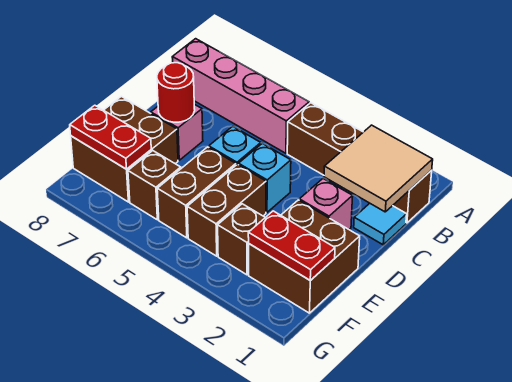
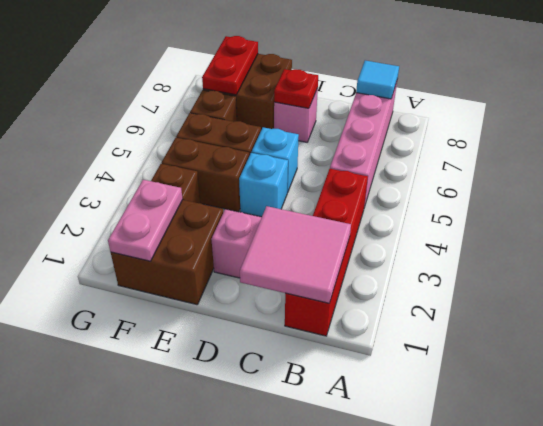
brown 1x4 brick [287,103,432,223] -> red 1x4 brick [285,169,368,336]
tan 2x2 tile [324,125,433,212] -> pink 2x2 tile [240,206,351,303]
cyan 1x1 tile [354,203,407,245] -> cyan 1x1 tile moved to [356,60,399,99]
red 1x1 round brick [157,63,195,122] -> red 1x1 plate [274,69,318,108]
red 1x2 plate [248,211,335,280] -> pink 1x2 plate [108,180,183,261]

